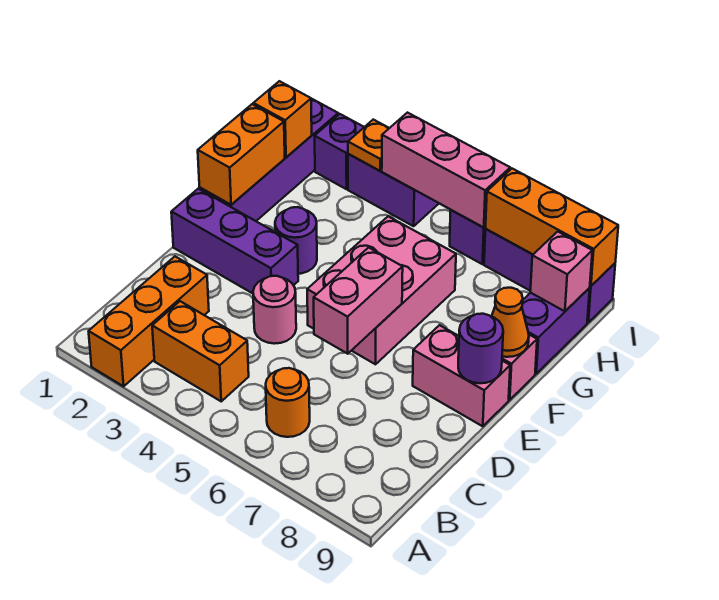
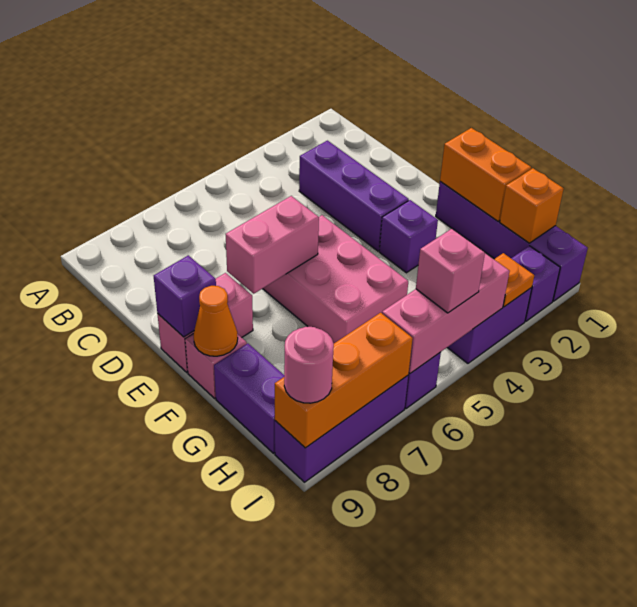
orange 1x3 brick [89,257,209,386] -> none
orange 1x2 brick [152,301,249,401] -> none
orange 1x1 round brick [266,368,310,437] -> none
pink 1x1 round brick [253,276,296,344] -> pink 1x1 round brick moved to [284,327,334,403]
pink 1x2 brick [314,247,403,354] -> pink 1x2 brick turned to [226,196,319,294]
purple 1x3 brick [171,189,298,293] -> purple 1x3 brick turned to [299,141,409,251]
purple 1x1 round brick [458,314,503,383] -> purple 1x1 brick [154,255,216,337]
purple 1x1 round brick [275,207,317,274] -> purple 1x1 brick [379,200,438,273]
pink 1x1 brick [530,231,592,311] -> pink 1x1 brick moved to [416,229,485,313]

